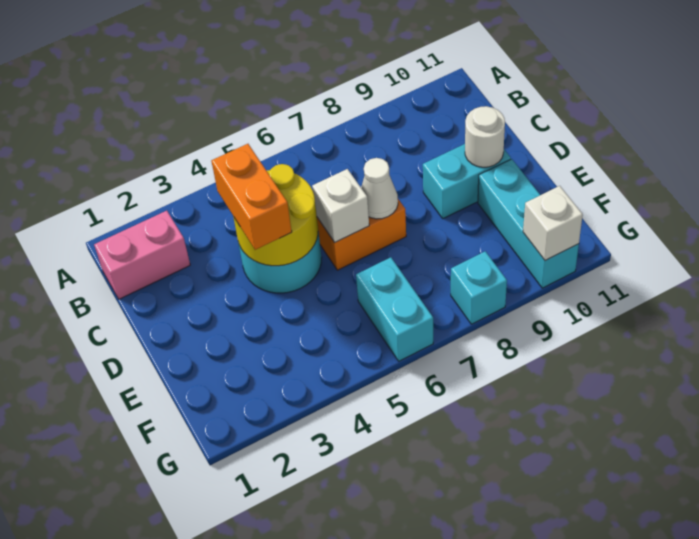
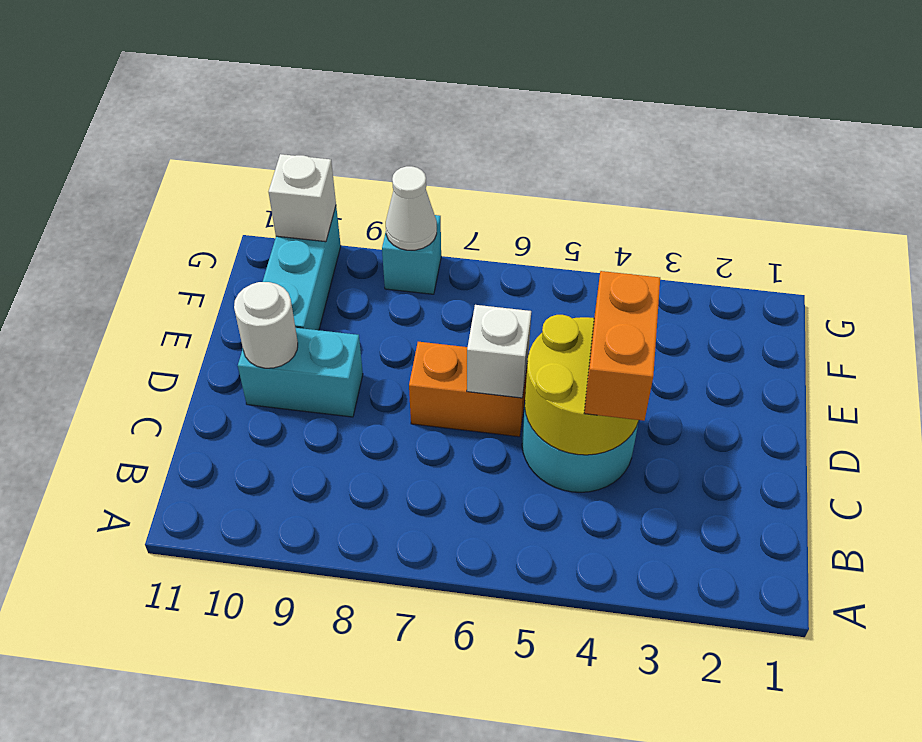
pink 1x2 brick [94,211,190,299] -> none
white 1x1 cone [361,158,398,219] -> white 1x1 cone moved to [386,166,437,250]
cyan 1x2 brick [356,257,433,361] -> none

